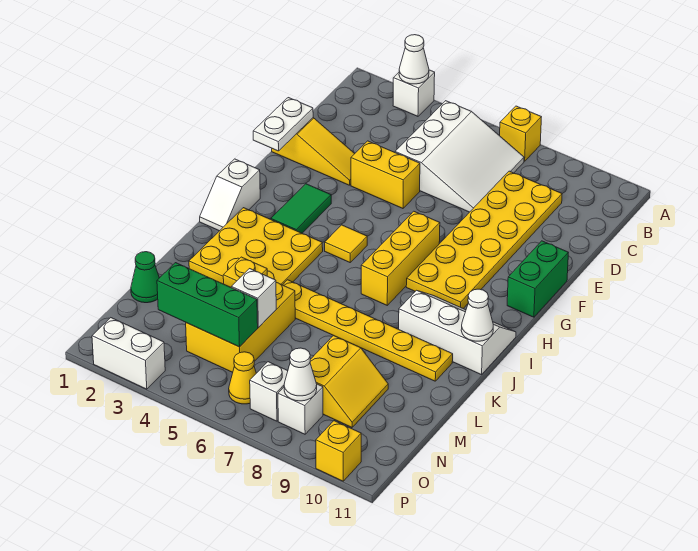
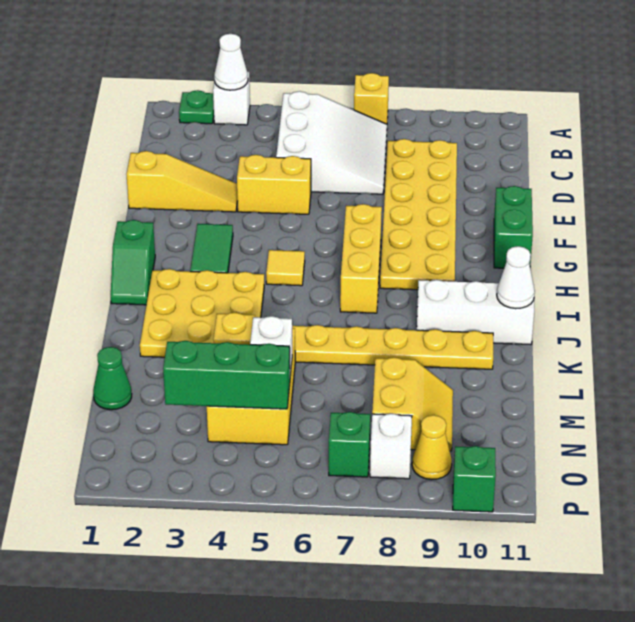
none -> green 1x1 plate [179,90,214,124]
white 1x2 plate [253,98,313,151] -> none
white 1x2 slope [200,159,260,231] -> green 1x2 slope [111,220,155,305]
yellow 1x1 cone [229,352,256,404] -> yellow 1x1 cone moved to [412,415,452,480]
white 1x1 brick [250,362,288,421] -> green 1x1 brick [329,412,370,477]
white 1x1 cone [284,348,317,401] -> none
white 1x2 brick [92,318,165,389] -> none
yellow 1x1 brick [316,421,361,481] -> green 1x1 brick [453,446,496,512]

